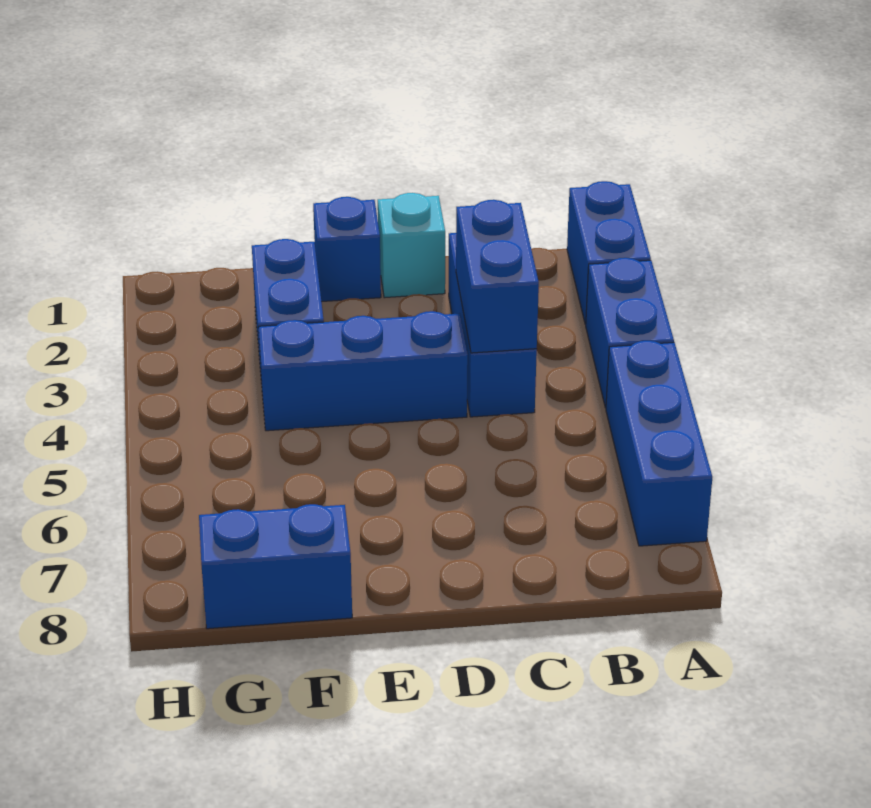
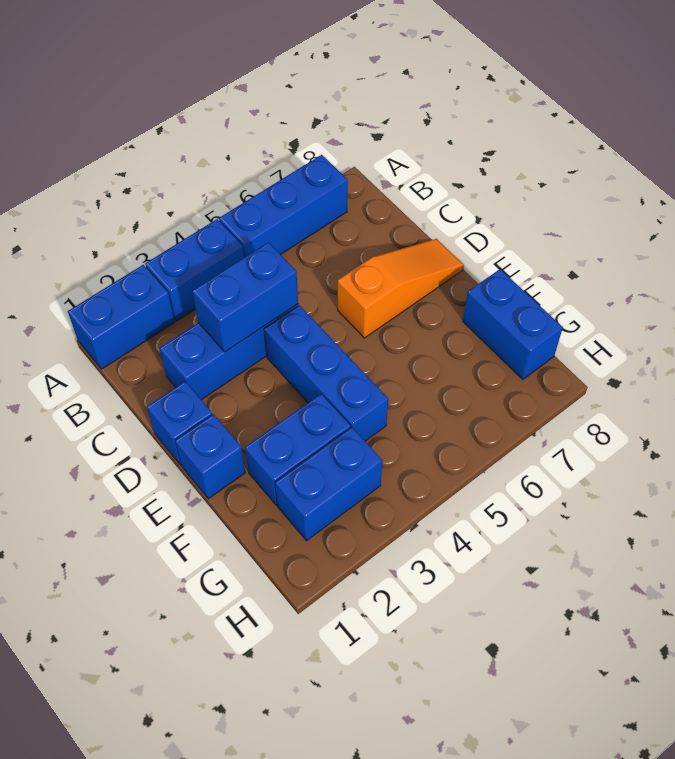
cyan 1x1 brick [378,193,445,298] -> blue 1x1 brick [147,382,212,465]
none -> orange 1x3 slope [338,239,464,338]
none -> blue 1x2 brick [275,428,382,541]

